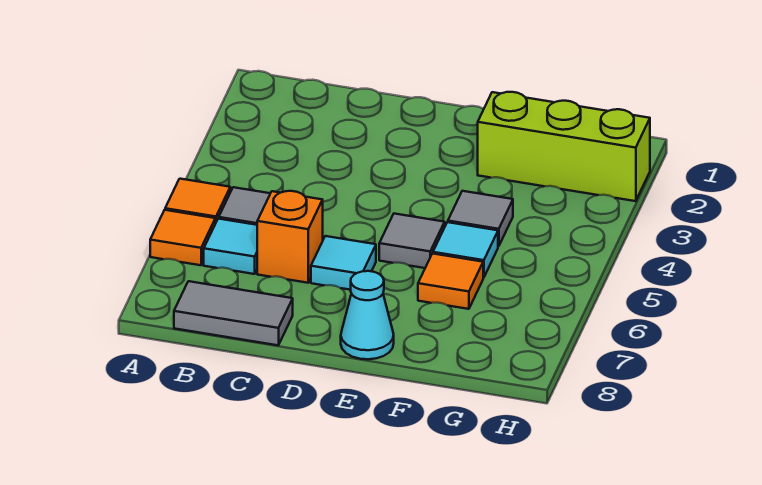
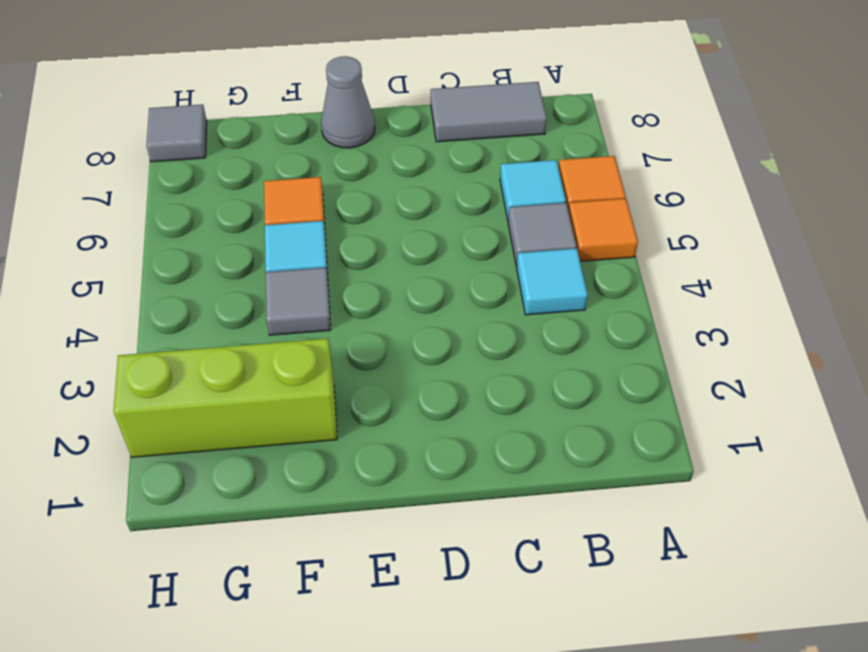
orange 1x1 brick [257,191,323,283] -> none
cyan 1x1 tile [311,236,376,290] -> cyan 1x1 tile moved to [517,248,588,315]
grey 1x1 tile [379,214,445,268] -> grey 1x1 tile moved to [146,104,207,162]
cyan 1x1 cone [341,271,394,359] -> grey 1x1 cone [321,56,375,148]

